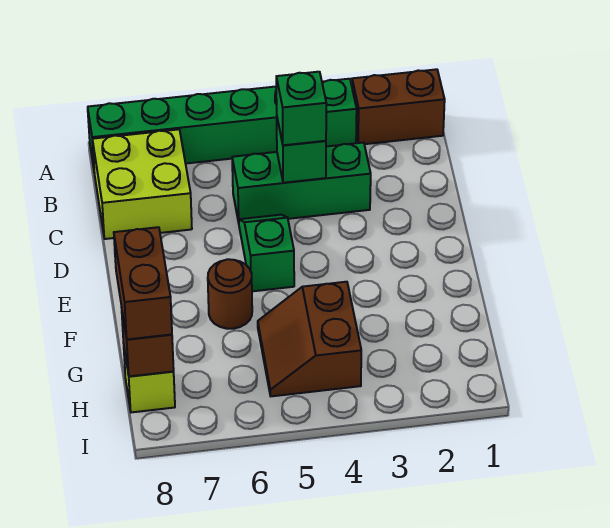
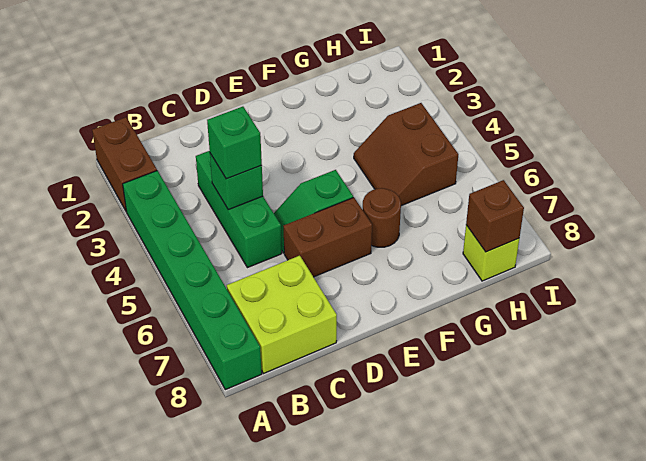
brown 2x2 slope [258,282,361,396] -> brown 2x2 slope turned to [354,103,458,206]
brown 1x2 brick [114,227,172,339] -> brown 1x2 brick moved to [283,197,372,277]

